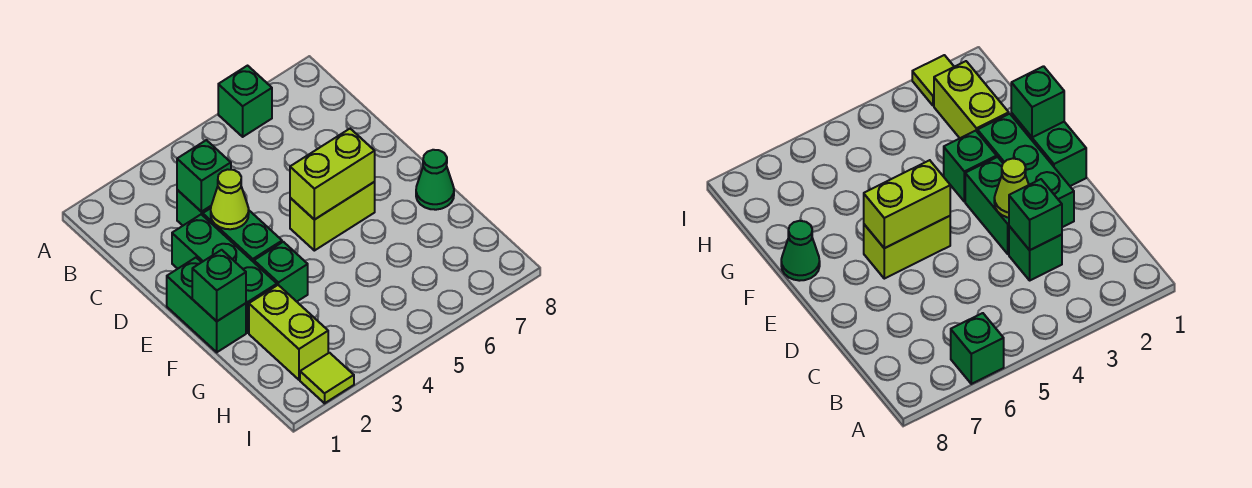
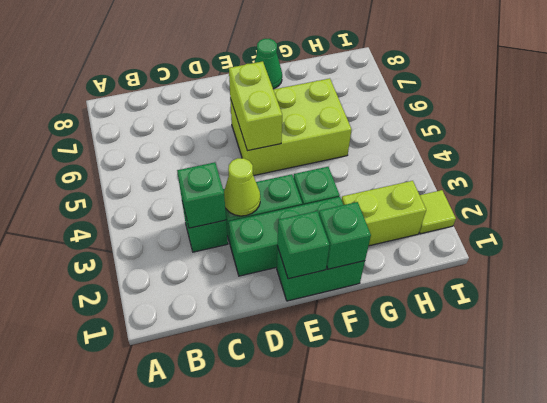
green 1x1 brick [218,66,272,137] -> green 1x1 brick moved to [277,211,330,279]
lime 1x2 brick [290,182,375,251] -> lime 2x3 brick [230,78,352,176]

